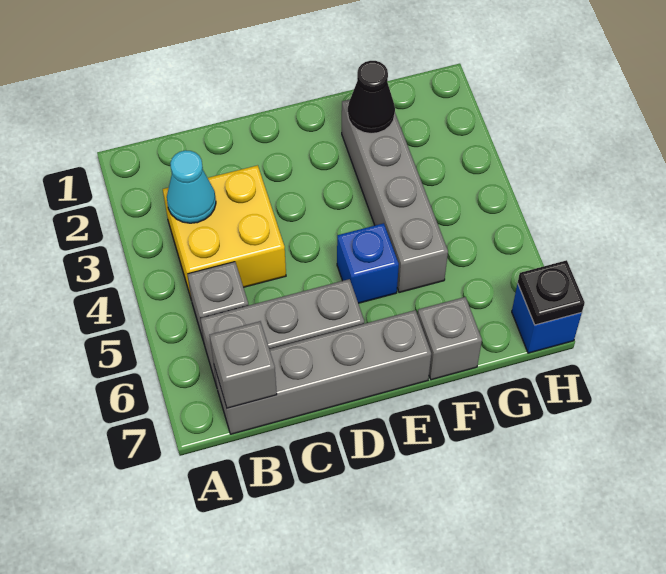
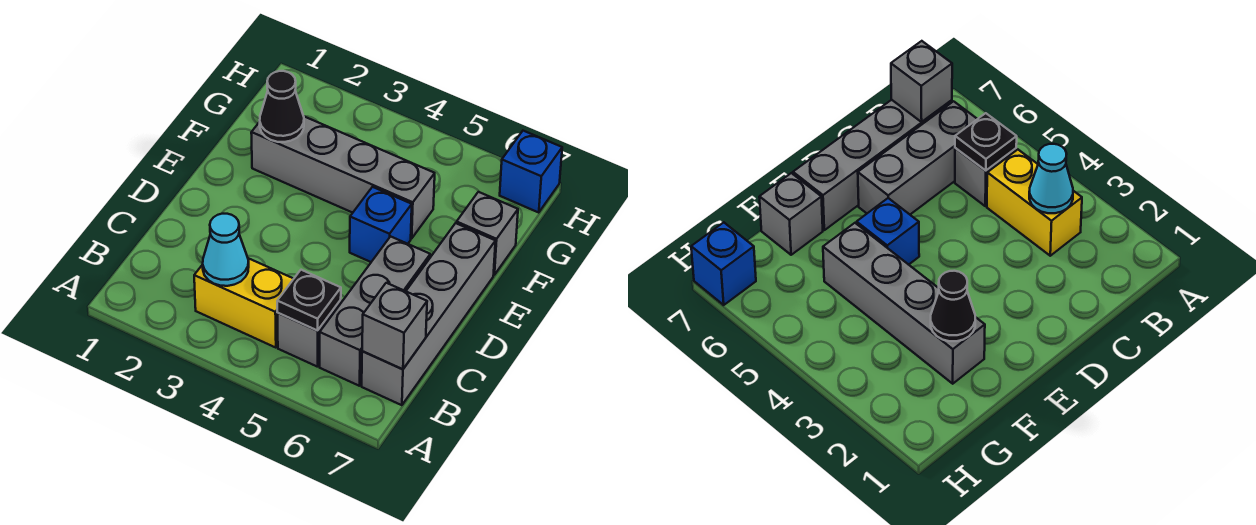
yellow 2x2 brick [163,165,286,301] -> yellow 1x2 brick [194,258,293,348]
black 1x1 plate [518,260,585,325] -> black 1x1 plate moved to [277,270,341,330]

